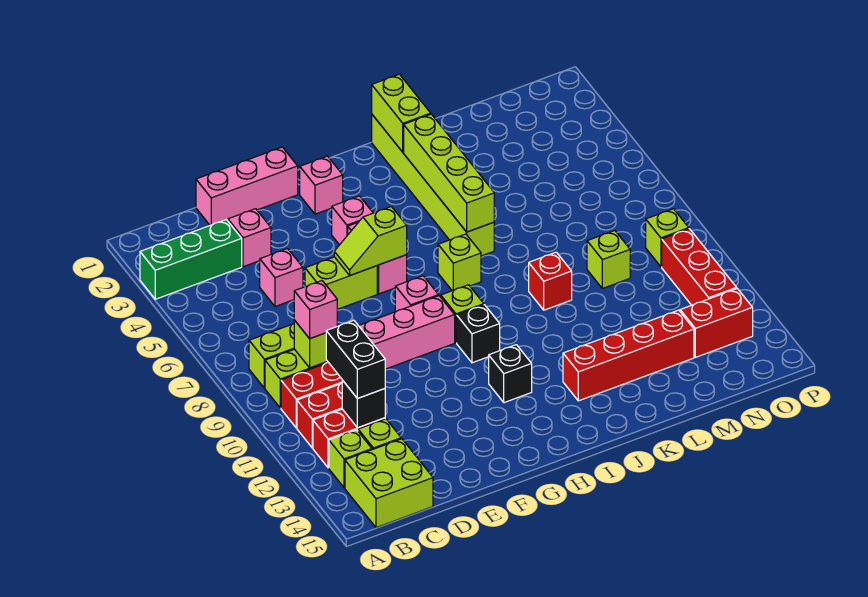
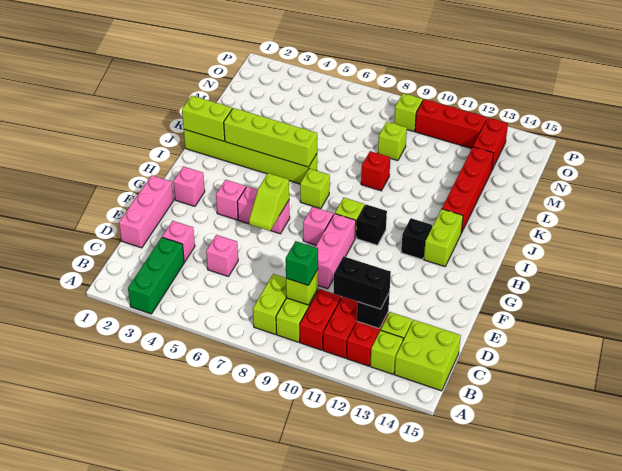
pink 1x1 brick [294,281,337,339] -> green 1x1 brick [286,241,318,285]
lime 1x2 brick [305,257,377,309] -> lime 1x2 brick moved to [424,209,463,267]

